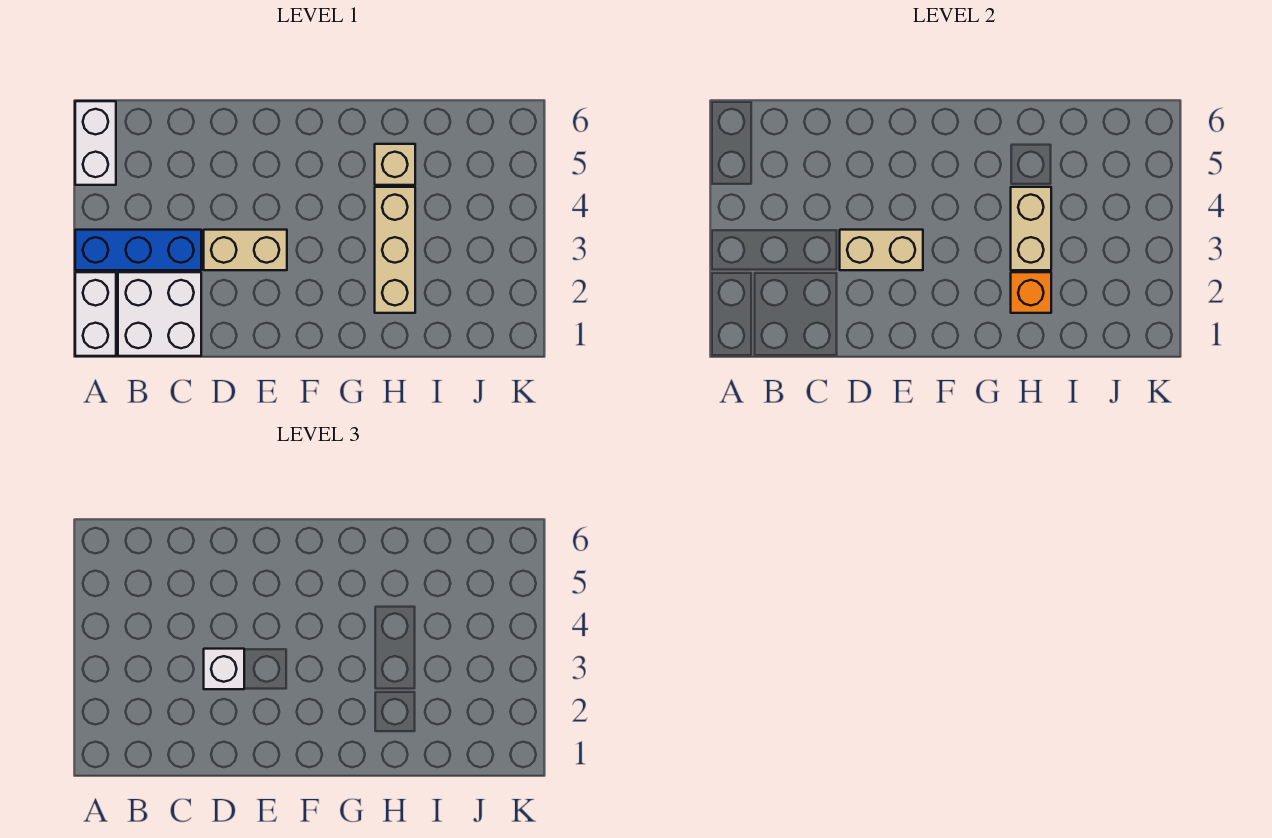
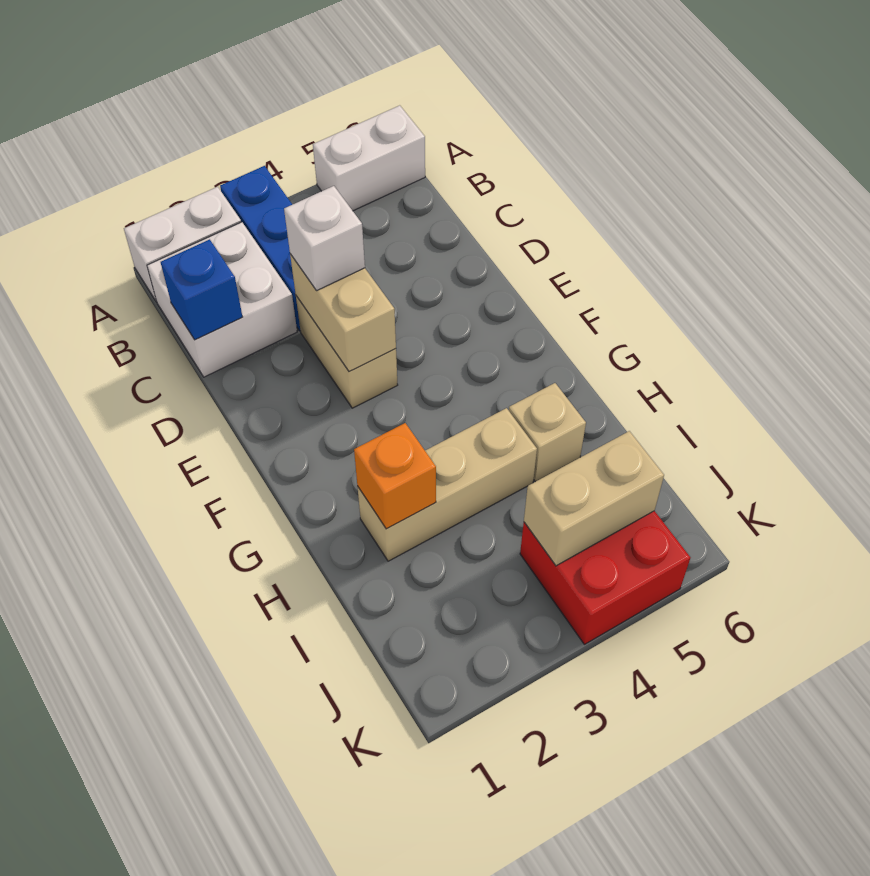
none -> blue 1x1 brick [161,239,242,340]
tan 1x2 brick [1011,187,1051,270] -> tan 1x2 brick moved to [524,431,664,566]
none -> red 2x2 brick [520,511,690,644]

